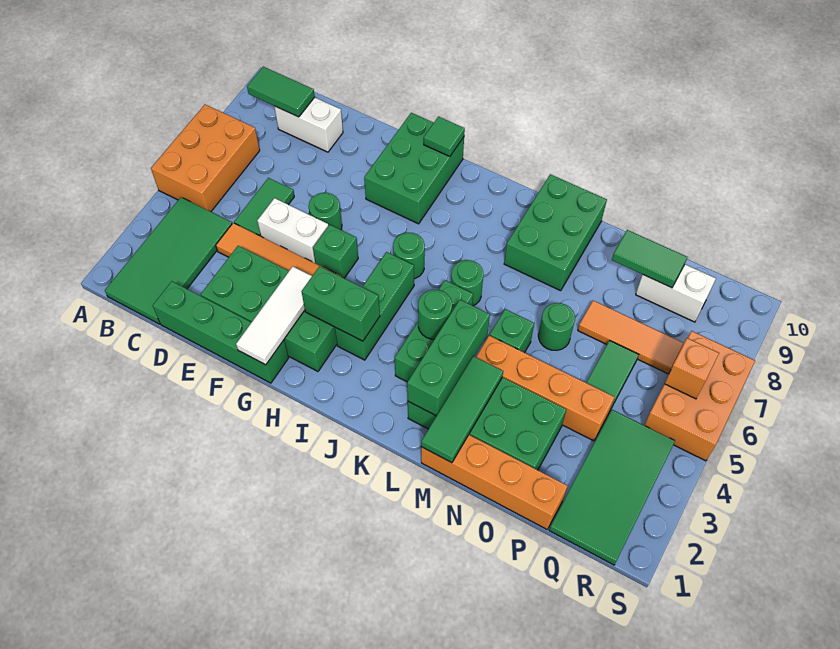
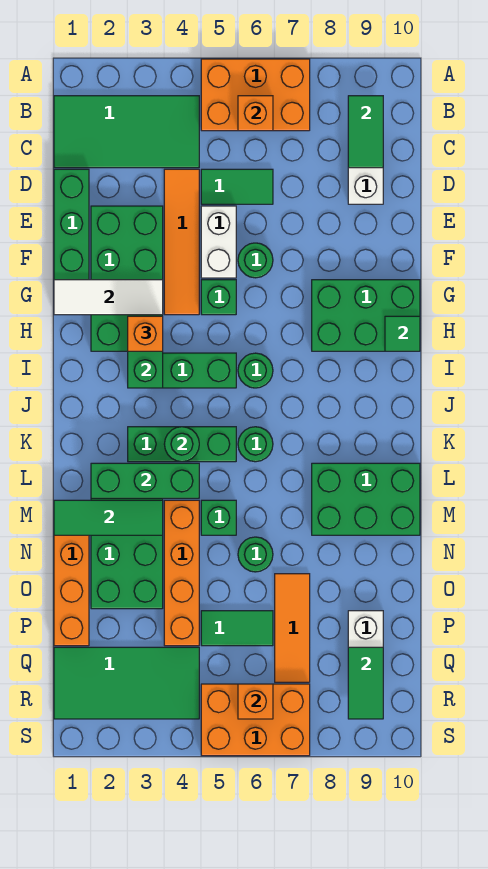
none -> orange 1x1 brick [238,96,273,131]
none -> orange 1x1 brick [128,316,163,351]
green 1x2 tile [612,230,687,288] -> green 1x2 tile moved to [348,647,383,719]

